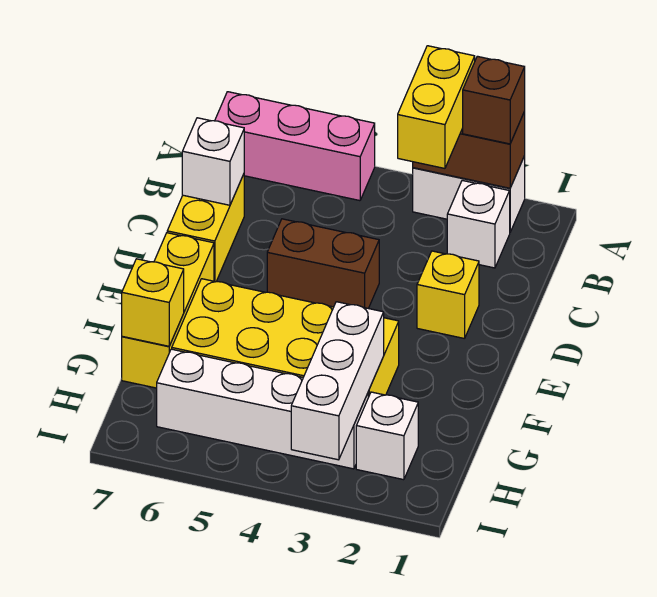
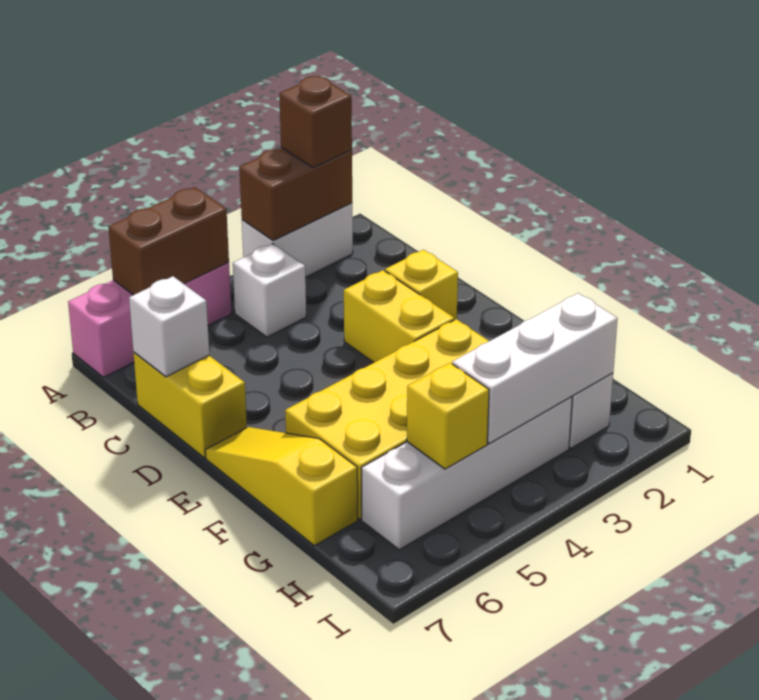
yellow 1x2 brick [398,46,475,168] -> yellow 1x2 brick moved to [344,270,454,362]
white 1x1 brick [447,180,510,268] -> white 1x1 brick moved to [233,244,306,337]
brown 1x2 brick [267,219,379,308] -> brown 1x2 brick moved to [108,187,229,295]
yellow 1x3 brick [122,233,214,388] -> yellow 1x3 slope [205,427,358,546]
white 1x3 brick [291,302,384,460] -> white 1x3 brick turned to [452,293,618,444]
yellow 1x1 brick [122,259,184,346] -> yellow 1x1 brick moved to [407,363,489,469]

